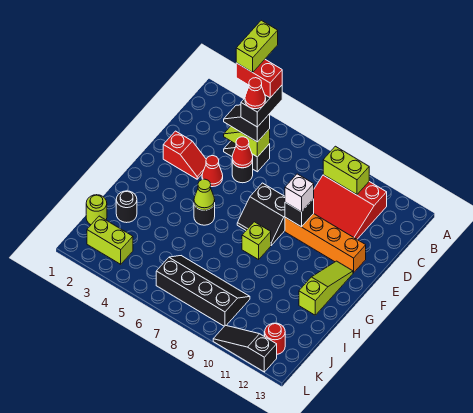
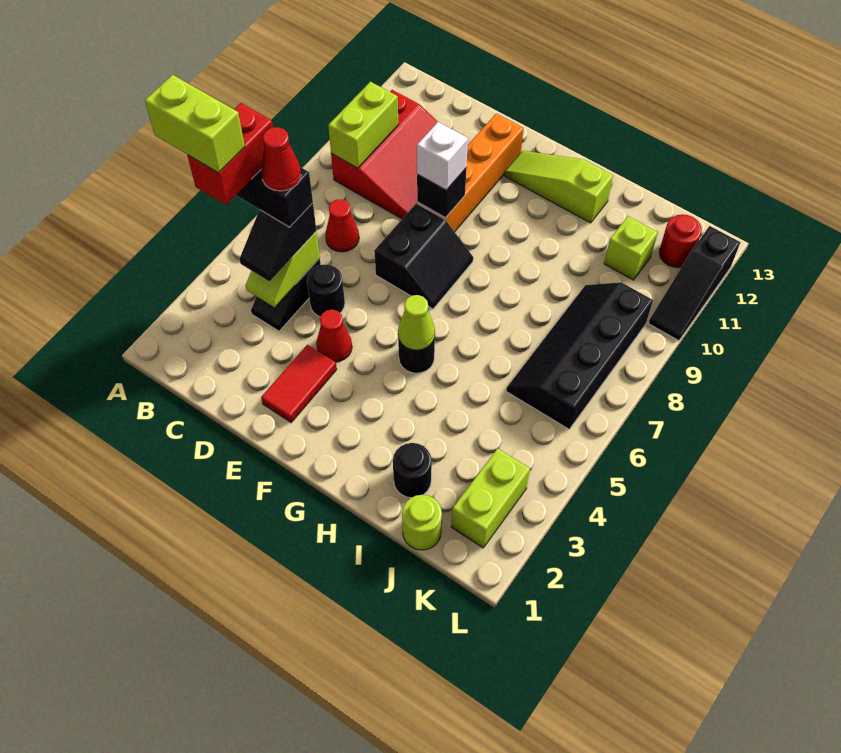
red 1x1 cone [232,137,253,168] -> red 1x1 cone moved to [325,199,359,252]
red 1x2 slope [163,131,206,179] -> red 1x2 tile [261,345,337,422]
lime 1x1 brick [242,222,271,260] -> lime 1x1 brick moved to [604,216,658,280]

